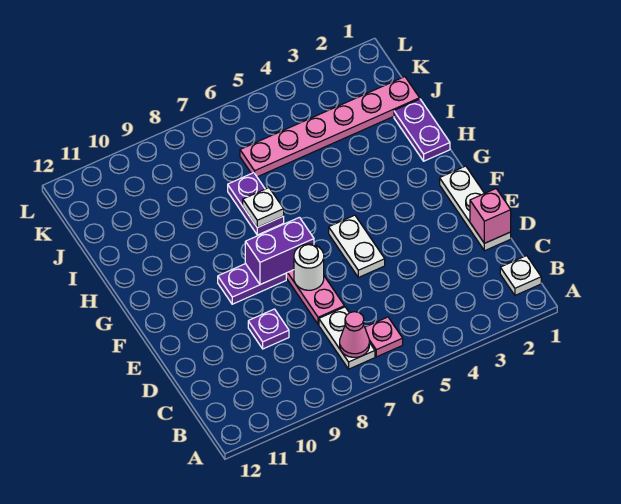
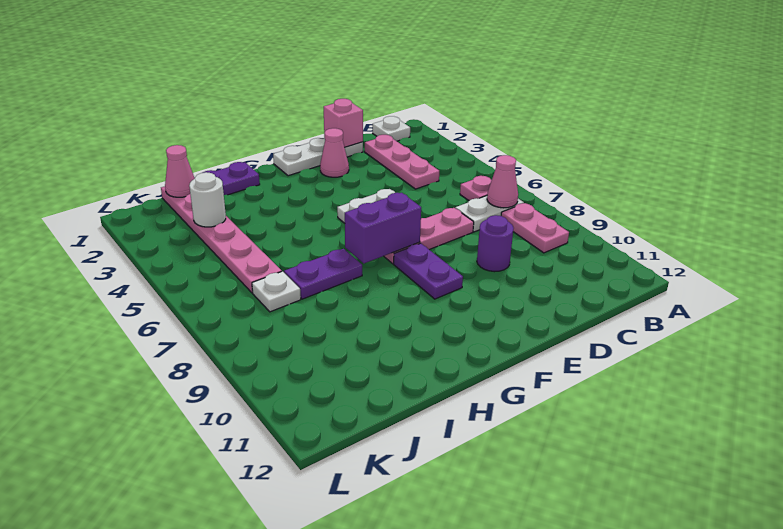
none -> pink 1x2 plate [501,203,569,253]
none -> pink 1x3 plate [365,135,439,189]
purple 1x1 plate [248,309,289,349] -> purple 1x1 round brick [477,215,514,272]
none -> pink 1x1 cone [320,128,349,177]
white 1x1 round brick [294,244,324,290] -> white 1x1 round brick moved to [189,172,226,227]
purple 1x2 brick [245,217,314,285] -> purple 1x2 brick turned to [345,193,421,263]
white 1x1 plate [243,188,284,228] -> white 1x1 plate moved to [252,271,301,312]
none -> pink 1x1 cone [165,145,195,197]

